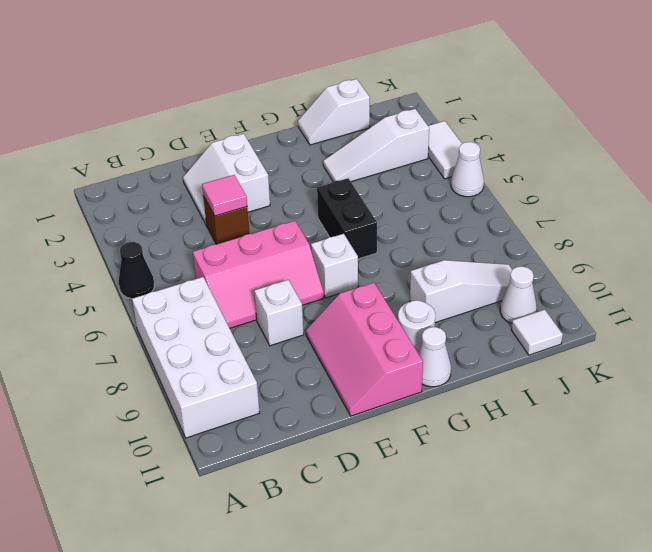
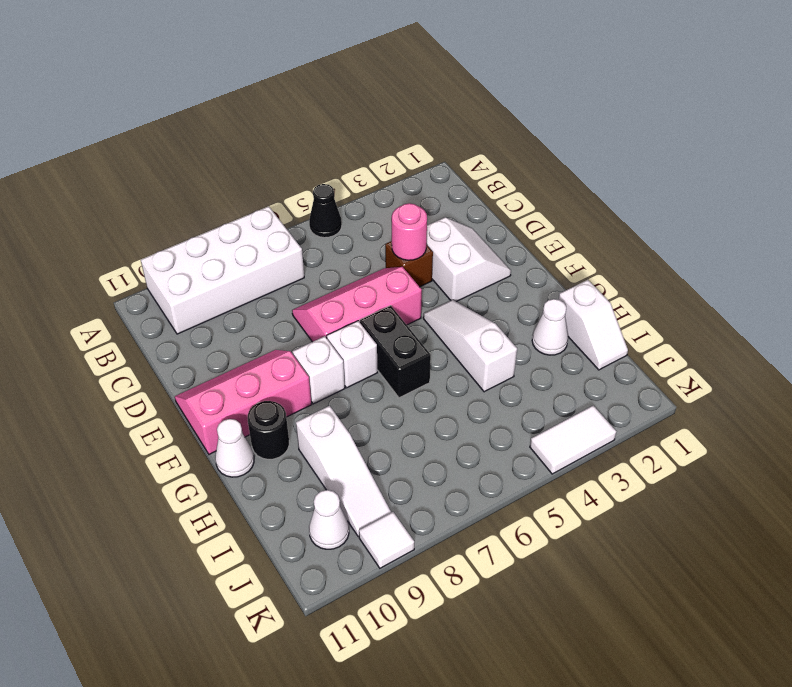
pink 2x3 slope [193,221,324,328] -> pink 2x3 slope turned to [292,267,422,342]
white 2x2 slope [183,134,270,224] -> white 2x2 slope turned to [426,217,511,302]
pink 1x1 tile [202,175,247,216] -> pink 1x1 round brick [392,203,427,260]
white 1x1 brick [254,280,304,346] -> white 1x1 brick moved to [293,336,345,404]
black 1x2 brick [317,178,377,259] -> black 1x2 brick turned to [360,306,431,398]
white 1x1 round brick [398,300,435,352] -> black 1x1 round brick [248,401,289,459]
white 1x2 slope [298,79,370,145] -> white 1x2 slope turned to [559,280,628,370]
white 1x3 slope [323,109,429,182] -> white 1x3 slope moved to [423,300,517,392]
white 1x1 tile [512,310,563,355] -> white 1x1 tile moved to [359,512,414,568]
white 1x1 cone [451,142,484,197] -> white 1x1 cone moved to [532,299,568,355]

